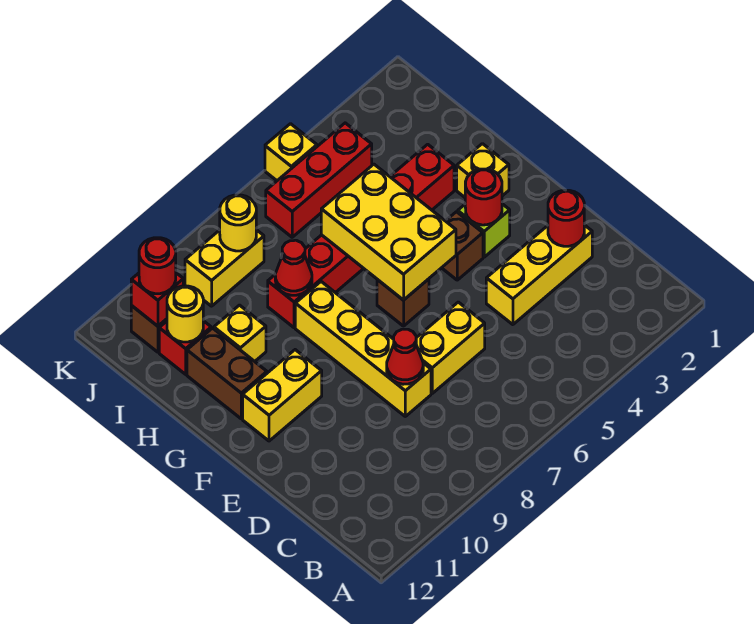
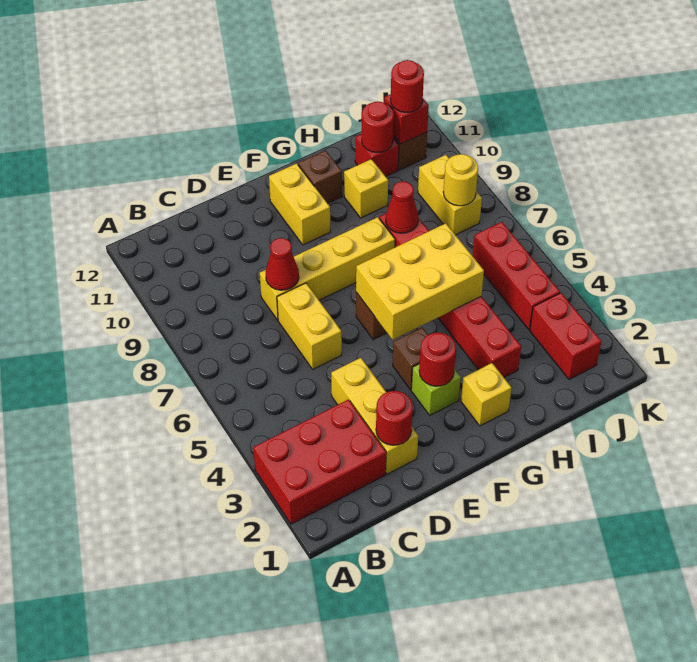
none -> red 2x3 brick [253,399,386,524]
brown 1x2 brick [187,328,267,419] -> brown 1x1 brick [298,151,342,203]
yellow 1x1 round brick [167,286,203,342] -> red 1x1 round brick [362,101,394,153]
none -> red 1x2 brick [530,293,602,380]
yellow 1x1 brick [265,124,317,181] -> none

